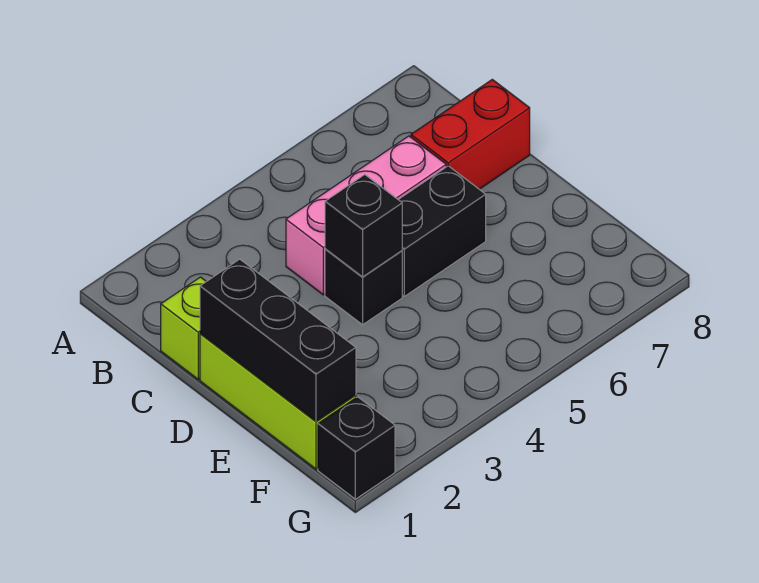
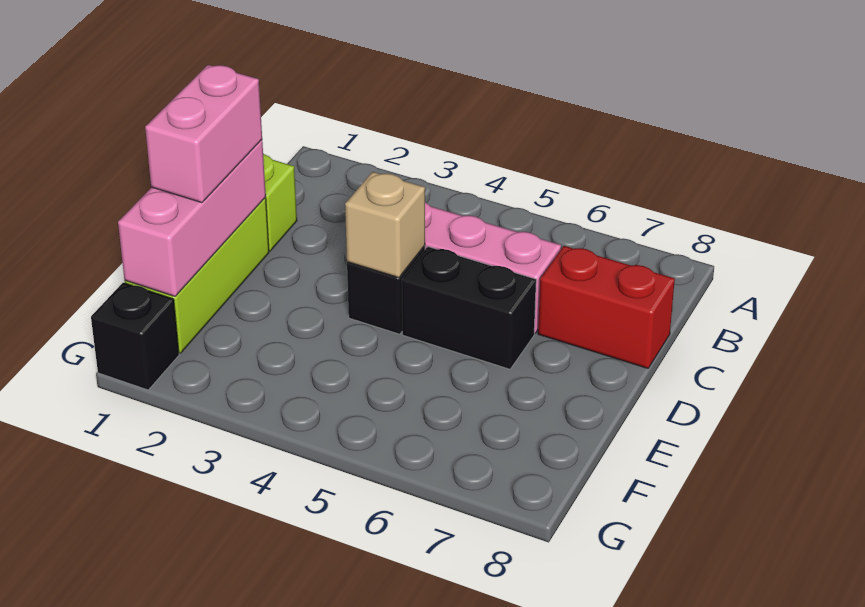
black 1x3 brick [200,259,356,421] -> pink 1x3 brick [118,140,266,296]
none -> pink 1x2 brick [145,65,262,203]
black 1x1 brick [325,175,402,277] -> tan 1x1 brick [345,172,425,278]

